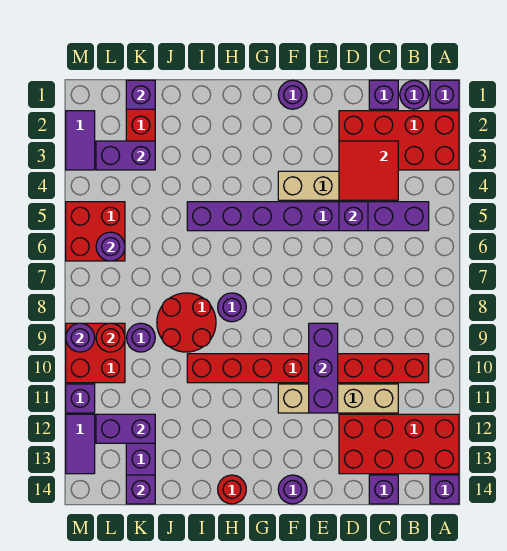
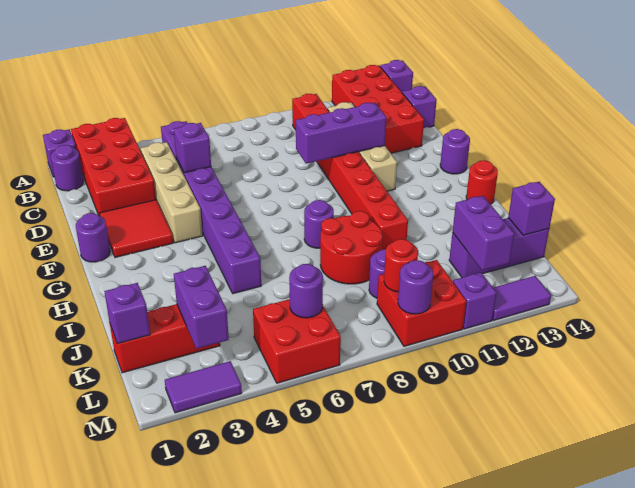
purple 1x1 brick [369,80,398,109] -> none
red 2x2 tile [339,141,398,200] -> red 2x2 tile moved to [100,200,173,257]

